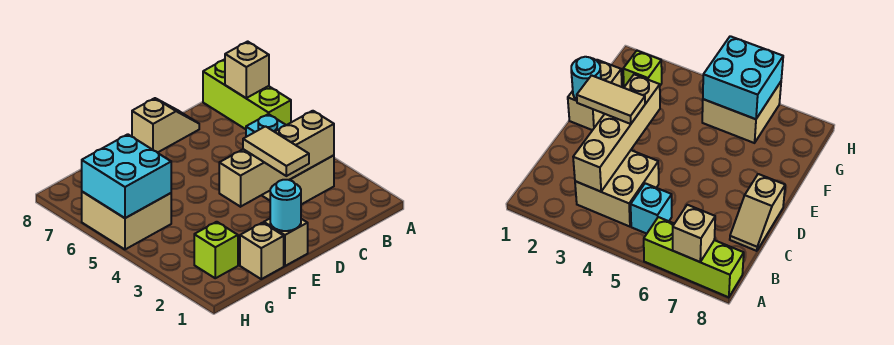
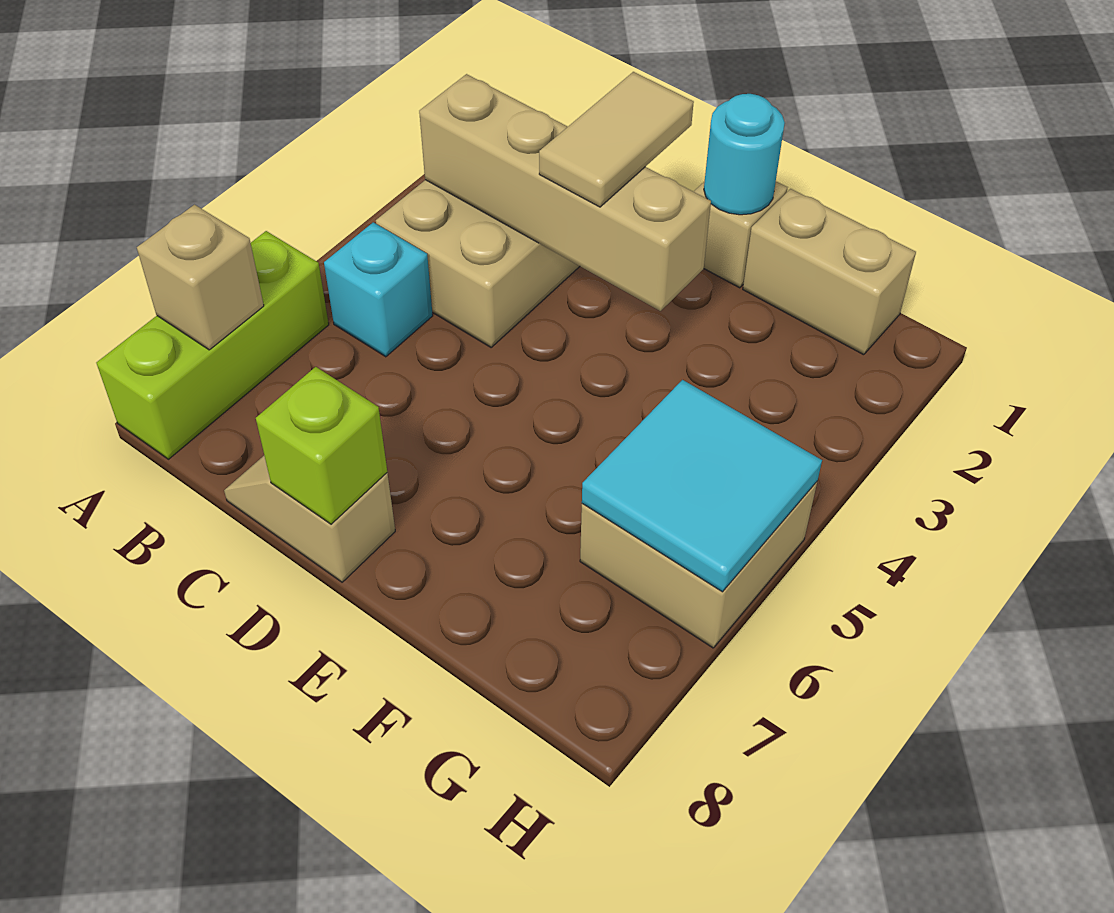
tan 1x1 brick [240,223,284,279] -> tan 1x2 brick [743,189,916,355]
lime 1x1 brick [194,222,238,278] -> lime 1x1 brick moved to [256,367,387,524]
cyan 2x2 brick [82,134,171,218] -> cyan 2x2 tile [582,380,822,592]

